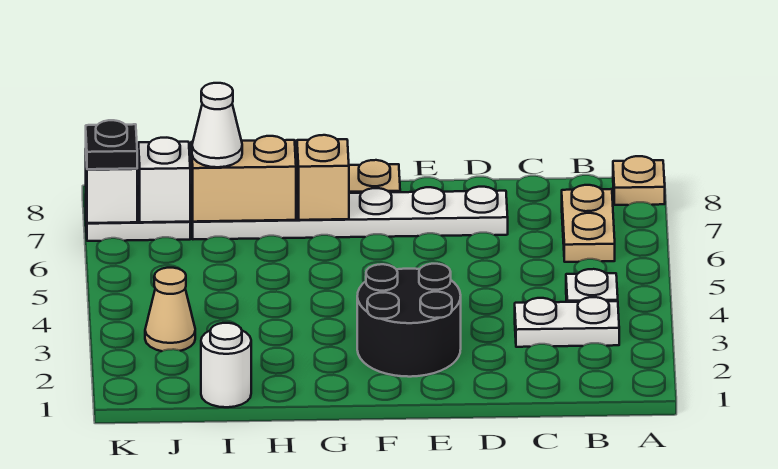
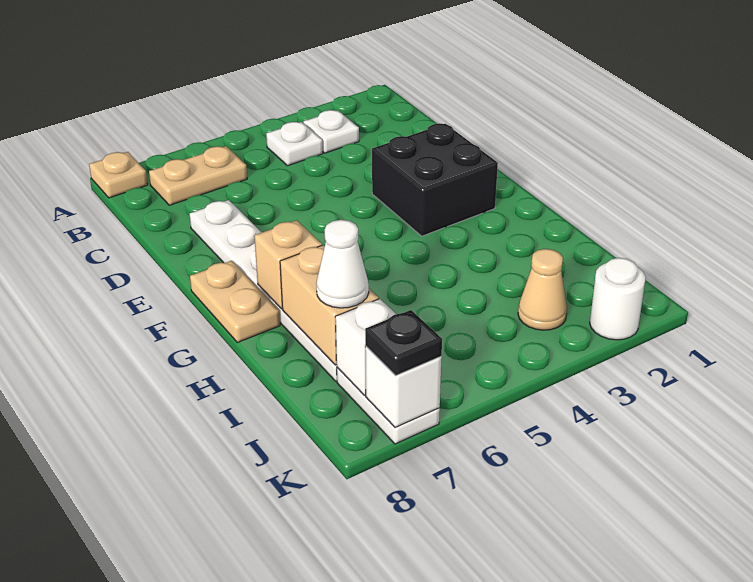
white 1x2 plate [515,297,619,347] -> white 1x1 plate [303,110,359,153]
black 2x2 round brick [357,264,461,377] -> black 2x2 brick [372,123,498,236]
white 1x1 round brick [201,323,251,407] -> white 1x1 round brick moved to [590,258,646,340]

